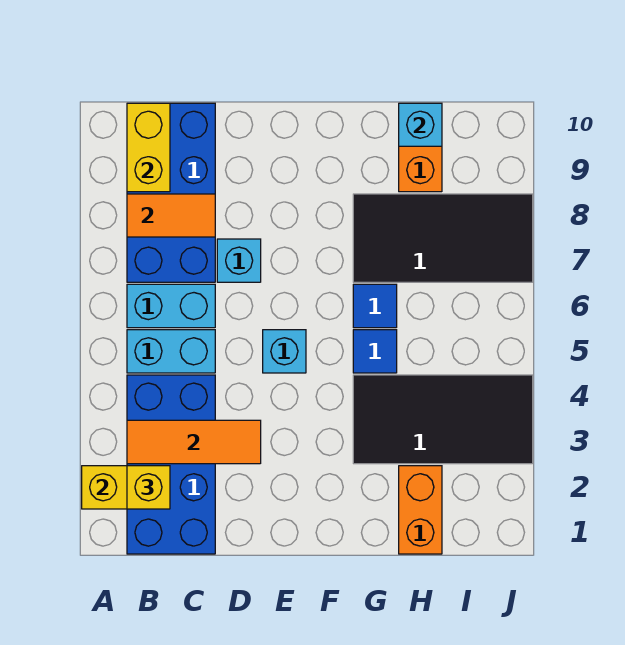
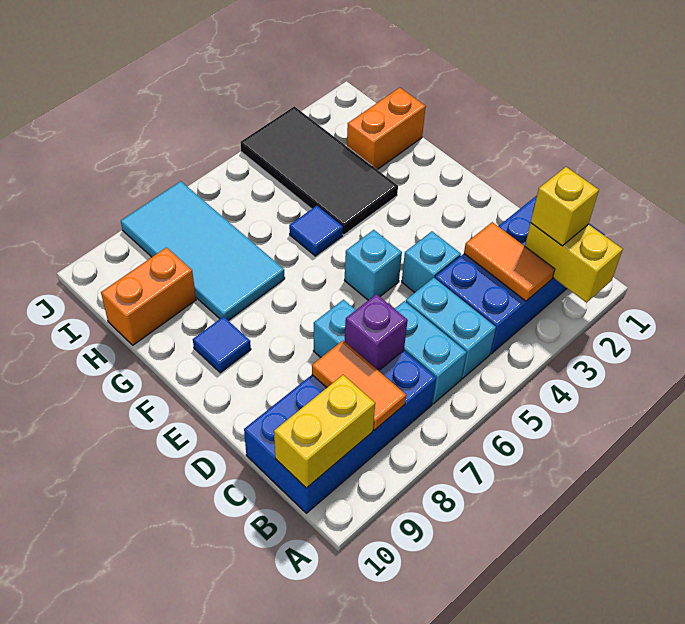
orange 1x3 tile [127,420,261,464] -> orange 1x2 tile [464,222,555,301]
none -> purple 1x1 brick [345,294,408,371]
blue 1x1 tile [353,284,397,328] -> blue 1x1 tile moved to [193,317,251,373]
black 2x4 tile [353,194,533,282] -> cyan 2x4 tile [121,181,285,321]
cyan 1x1 brick [399,103,442,146] -> cyan 1x1 brick moved to [402,231,461,293]

